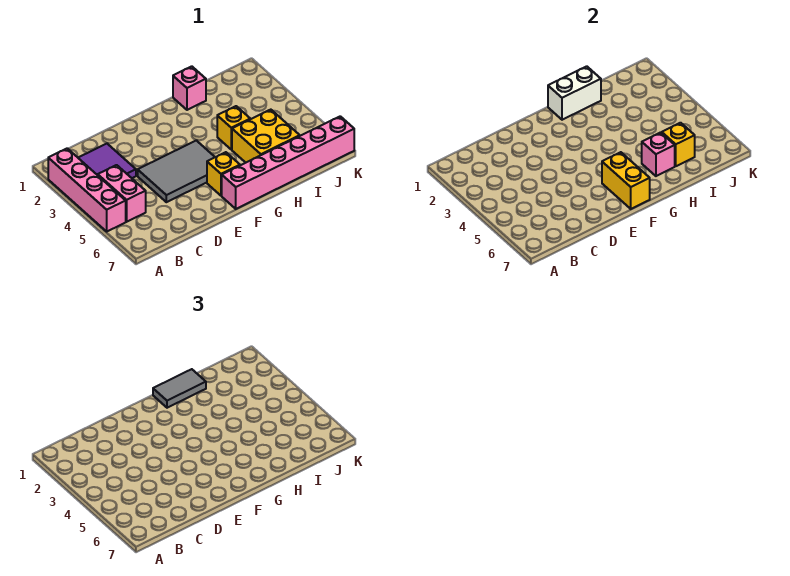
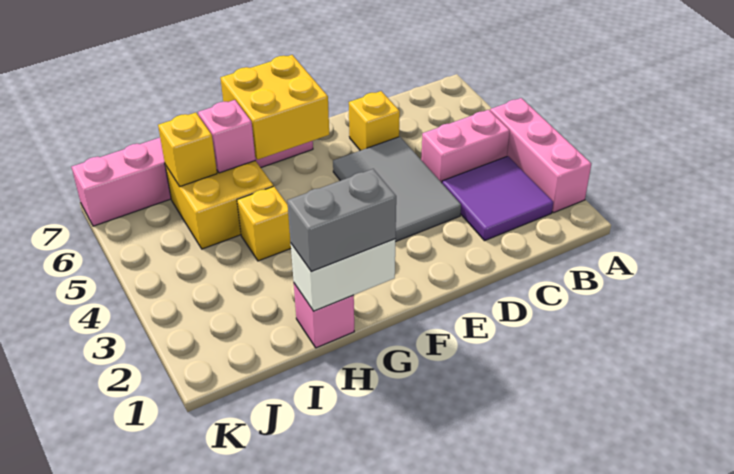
pink 1x4 brick [48,148,126,231] -> pink 1x3 brick [490,98,591,213]
pink 1x2 brick [98,165,146,222] -> pink 1x2 brick turned to [421,110,510,183]
grey 2x3 tile [138,140,215,202] -> grey 2x3 tile turned to [333,137,461,242]
yellow 1x1 brick [207,152,240,196] -> yellow 1x1 brick moved to [349,91,400,151]
yellow 1x2 brick [602,152,650,209] -> yellow 2x2 brick [221,55,329,160]
grey 1x2 tile [153,369,206,408] -> grey 1x2 brick [287,169,396,272]

